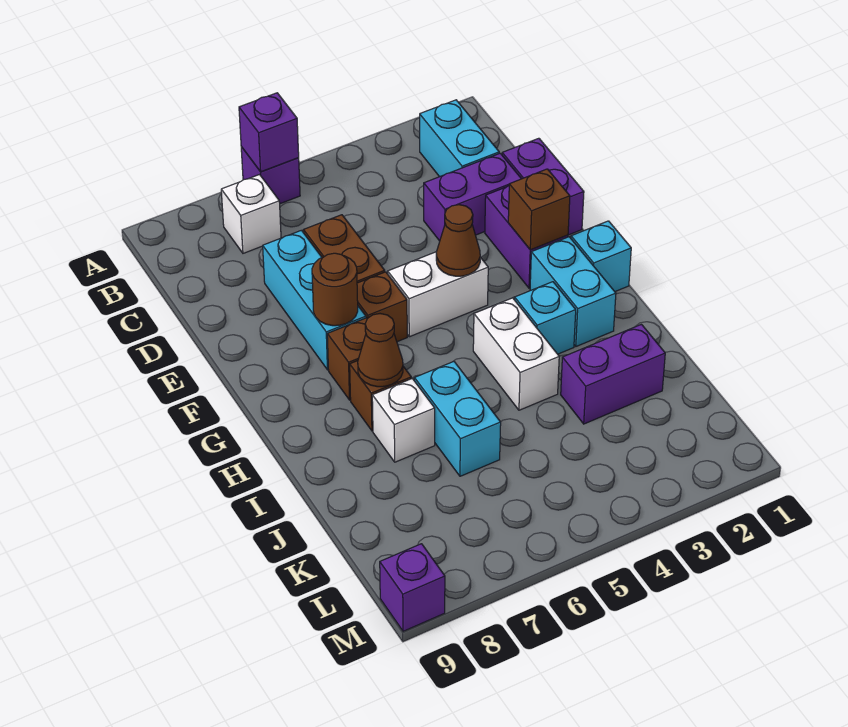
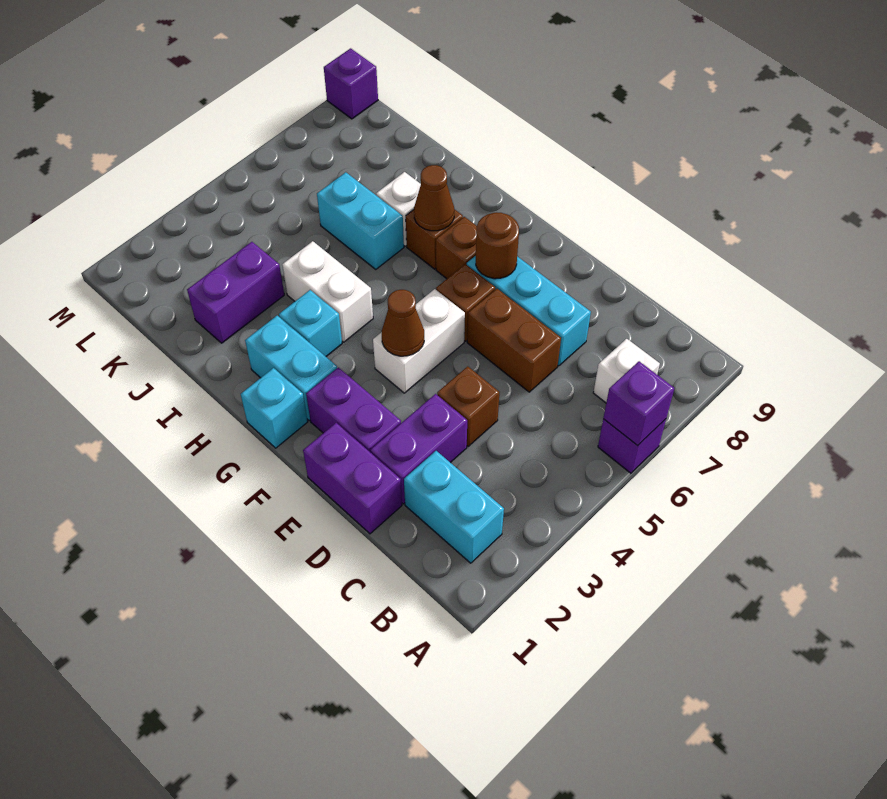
brown 1x1 brick [508,169,570,250] -> brown 1x1 brick moved to [437,366,499,447]

